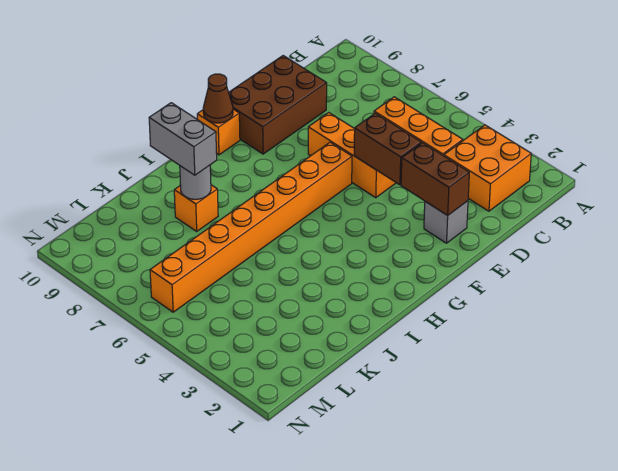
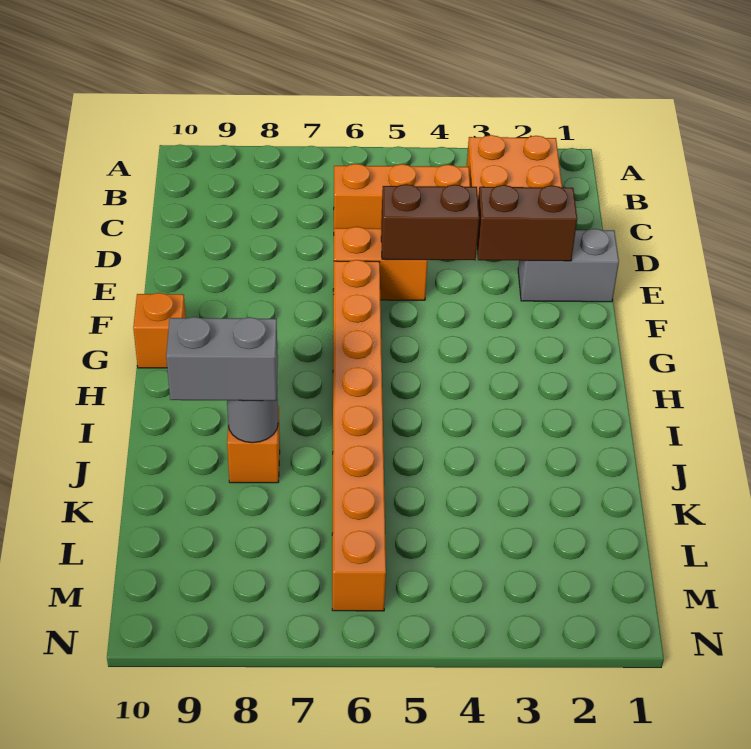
brown 2x3 brick [229,56,327,154] -> none
grey 1x1 brick [424,201,468,243] -> grey 1x2 brick [518,229,619,302]
orange 1x3 brick [308,113,396,198] -> orange 1x2 brick [333,227,428,300]
brown 1x1 cone [203,74,233,123] -> none

